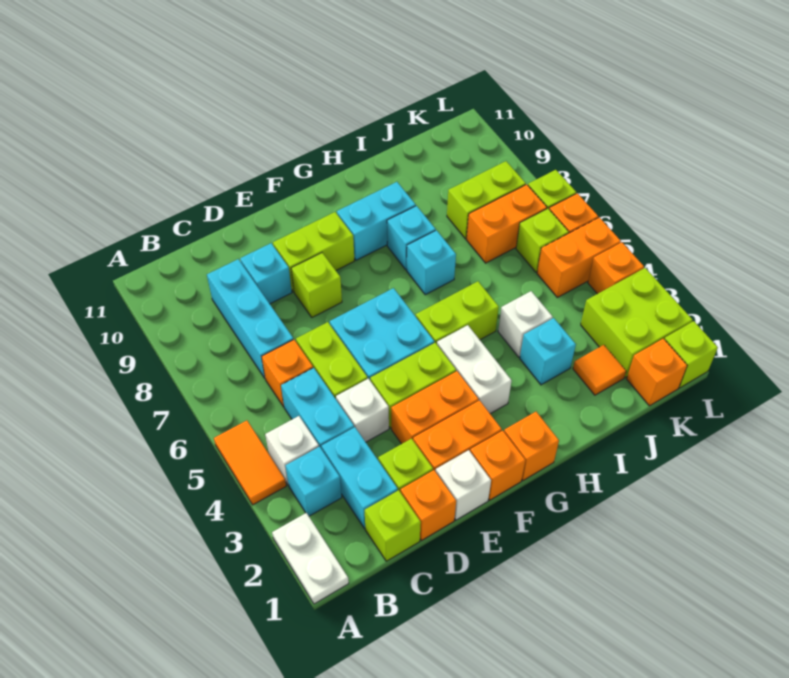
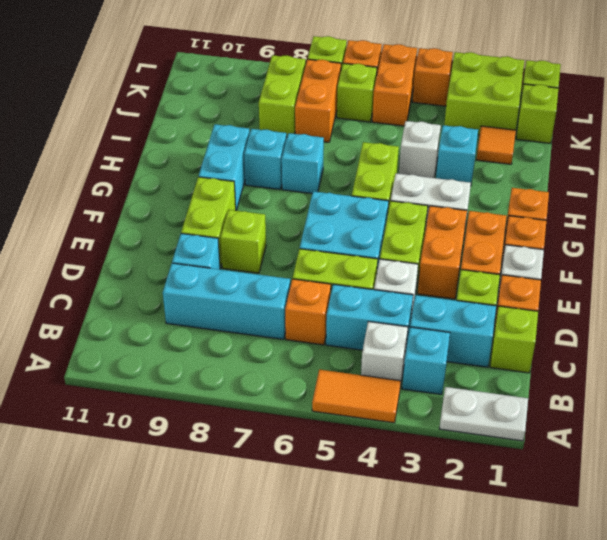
orange 1x1 brick [627,339,687,406] -> lime 1x1 brick [516,84,558,143]

